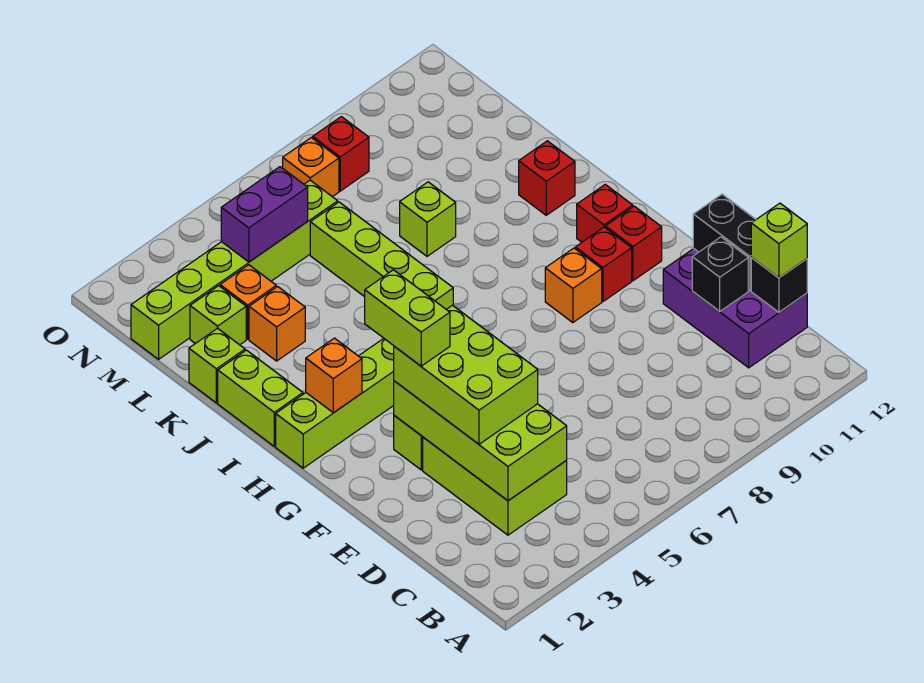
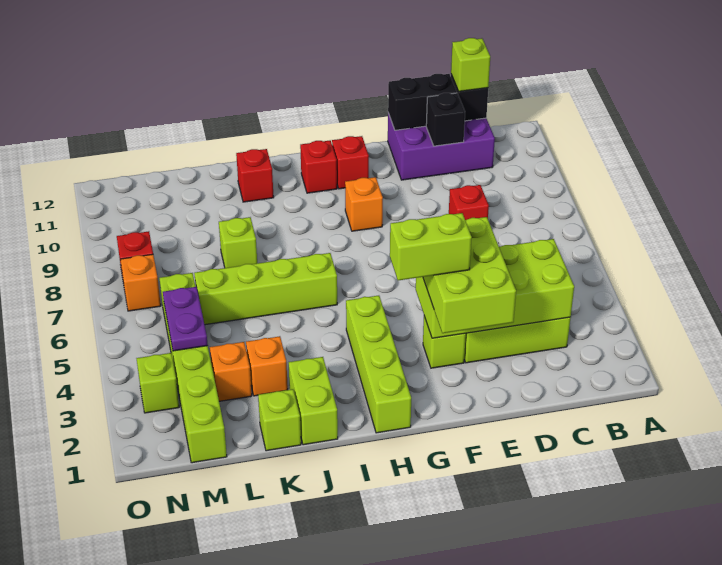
lime 2x3 brick [394,305,538,444] -> lime 2x3 brick turned to [423,217,516,333]
red 1x1 brick [575,227,632,302] -> red 1x1 brick moved to [449,185,489,220]
orange 1x1 brick [306,338,362,413] -> none
lime 1x2 brick [218,350,303,446] -> lime 1x2 brick turned to [289,357,338,445]
lime 1x1 brick [190,286,246,345] -> lime 1x1 brick moved to [136,353,179,413]
purple 1x2 brick [221,167,308,262] -> purple 1x2 plate [163,287,208,351]

